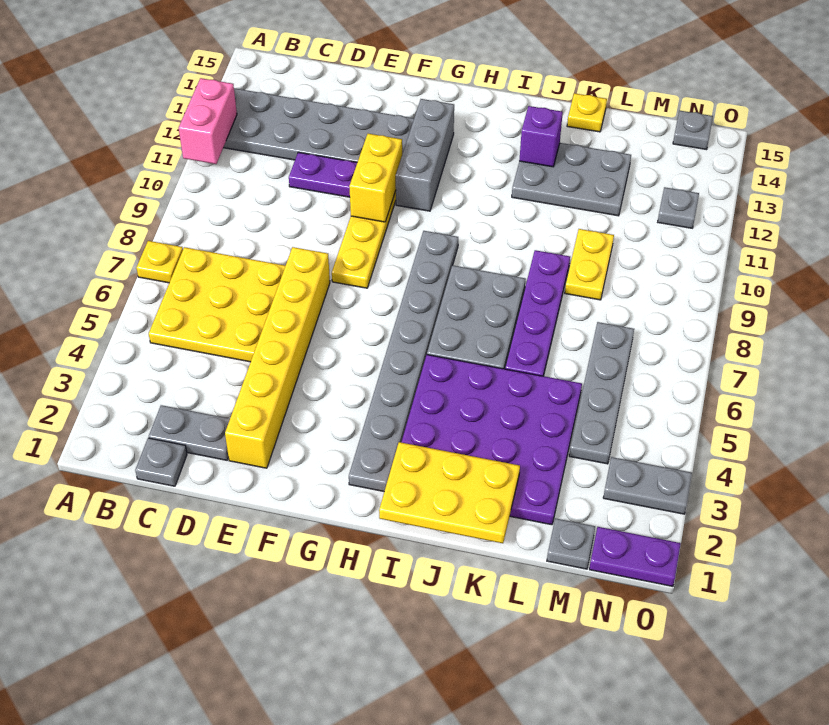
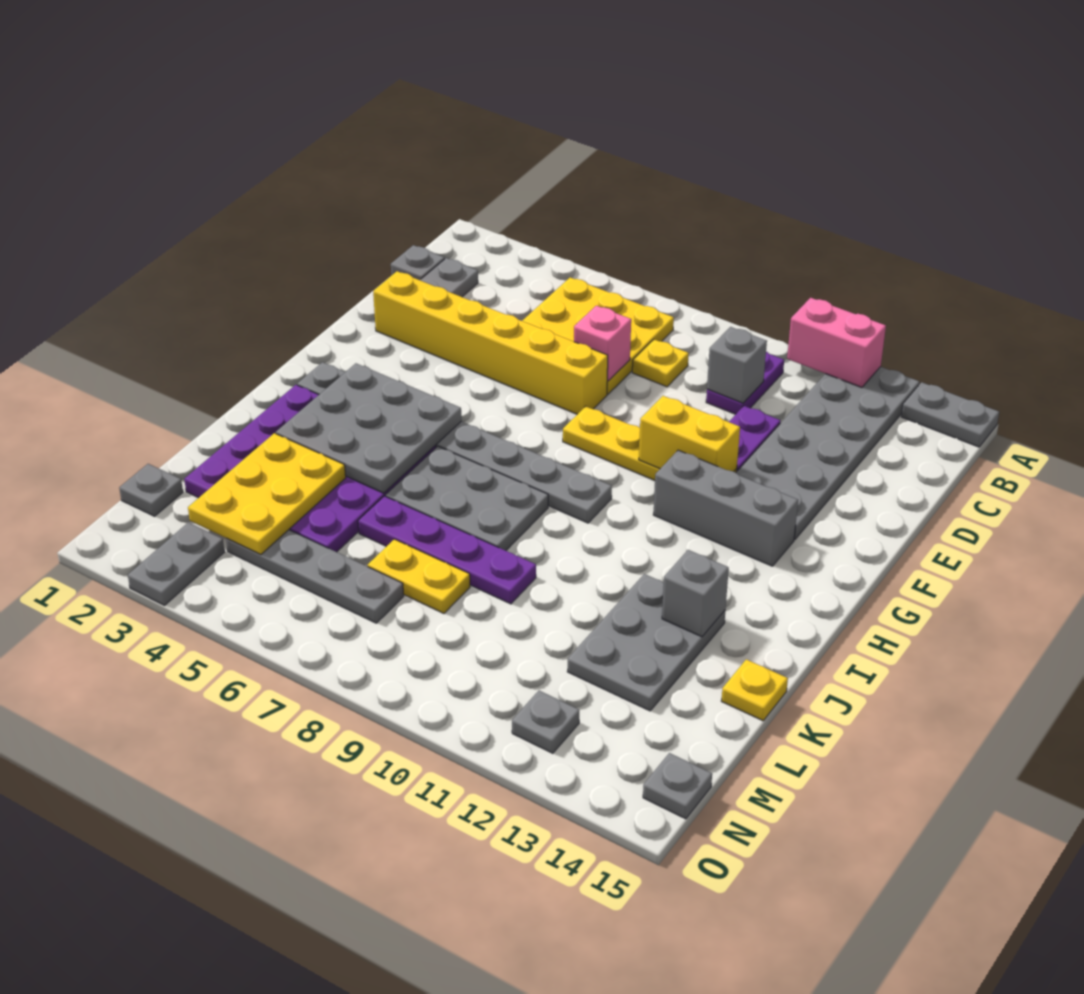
yellow 1x1 plate [136,241,183,283] -> yellow 1x1 plate moved to [632,339,689,387]
none -> grey 1x2 plate [901,382,999,447]
none -> grey 1x1 brick [707,327,767,403]
none -> pink 1x1 brick [574,306,631,381]
none -> grey 3x3 plate [276,363,461,493]
yellow 2x3 plate [379,442,520,543] -> yellow 2x3 plate moved to [188,433,346,555]
purple 1x1 brick [519,106,563,167] -> grey 1x1 brick [662,550,729,637]
yellow 1x2 plate [565,229,614,300] -> yellow 1x2 plate moved to [368,539,470,613]
purple 1x2 plate [589,527,681,586] -> purple 1x2 plate moved to [706,351,784,414]

